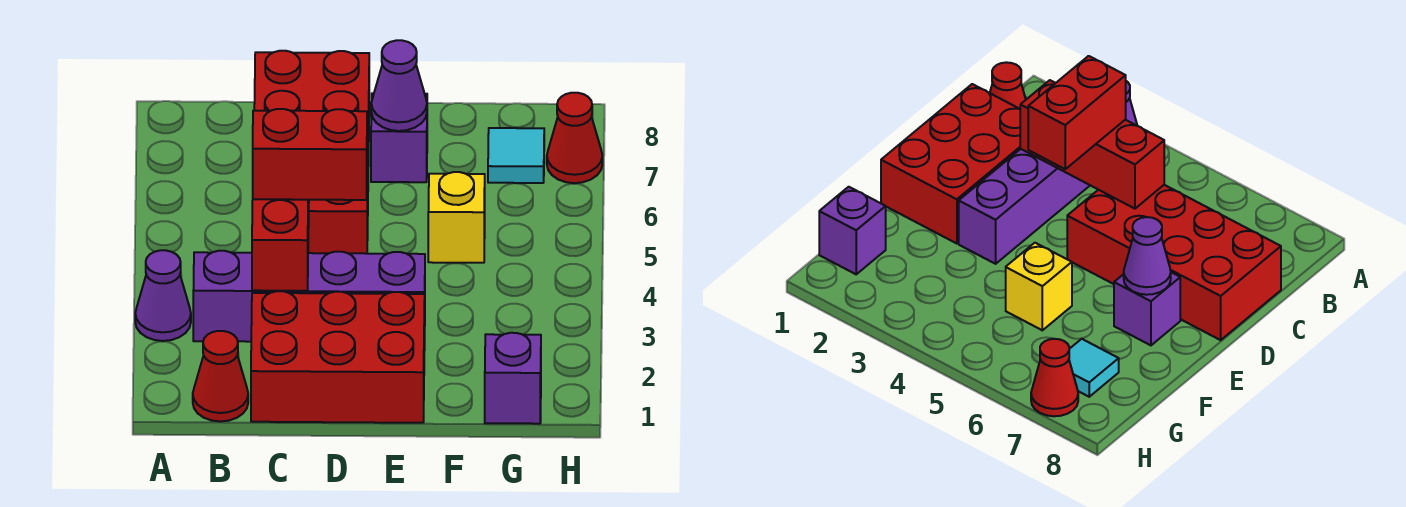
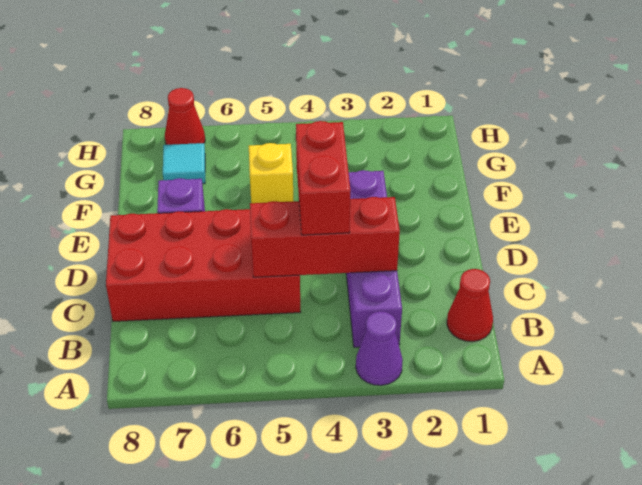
red 2x3 brick [251,291,425,423] -> none
purple 1x1 cone [371,40,427,131] -> none
purple 1x1 brick [485,333,541,424] -> none

